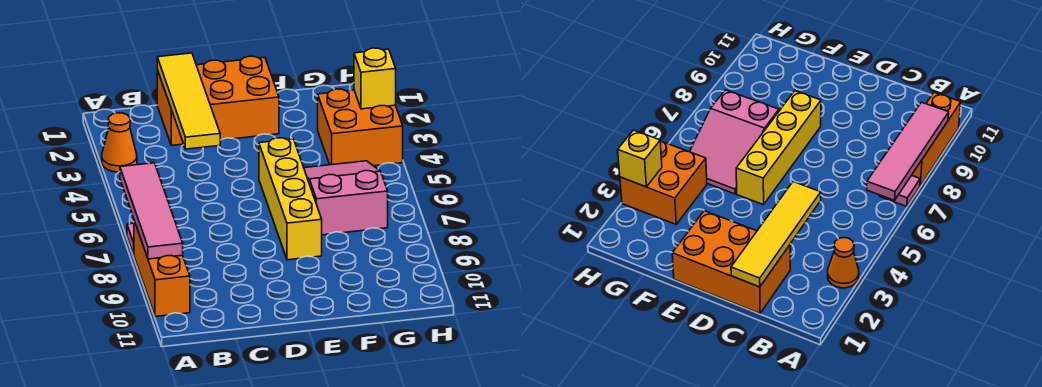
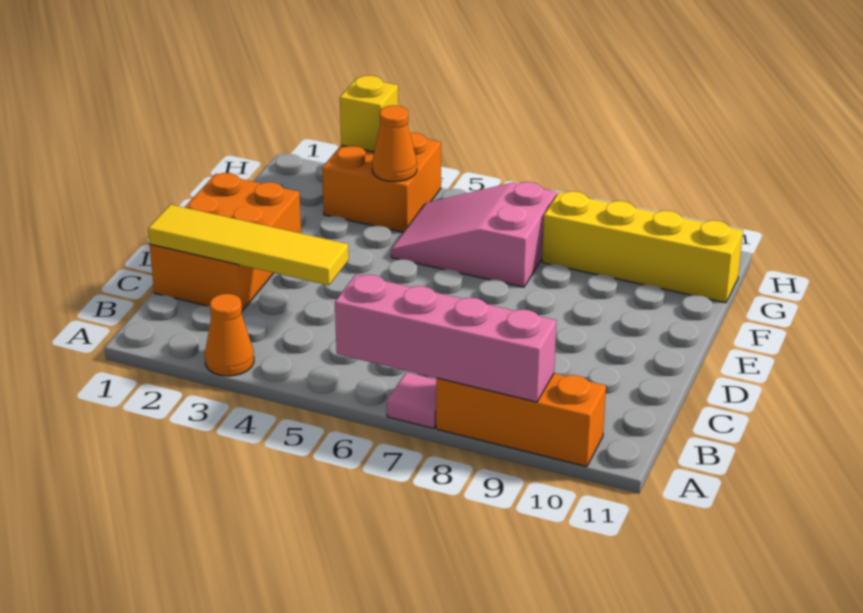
pink 1x4 tile [120,163,183,259] -> pink 1x4 brick [335,275,556,402]
yellow 1x4 brick [259,138,322,260] -> yellow 1x4 brick moved to [542,191,743,303]
none -> orange 1x1 cone [372,105,417,182]

